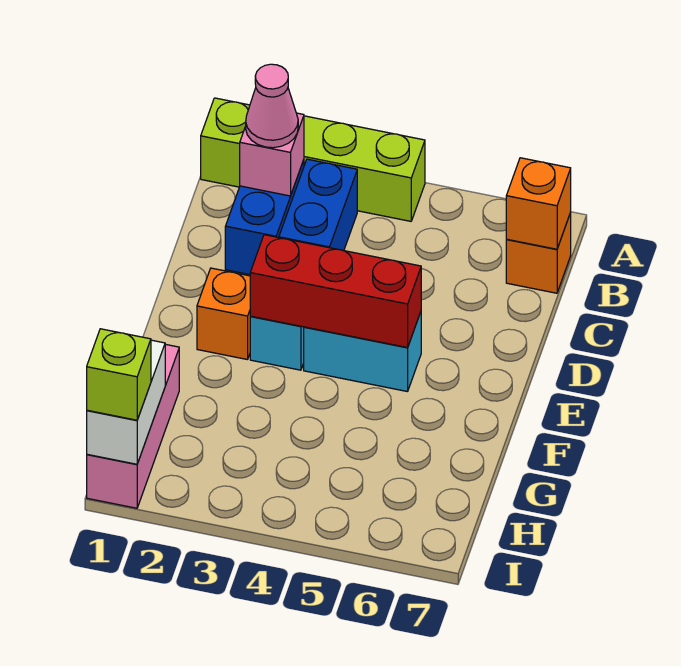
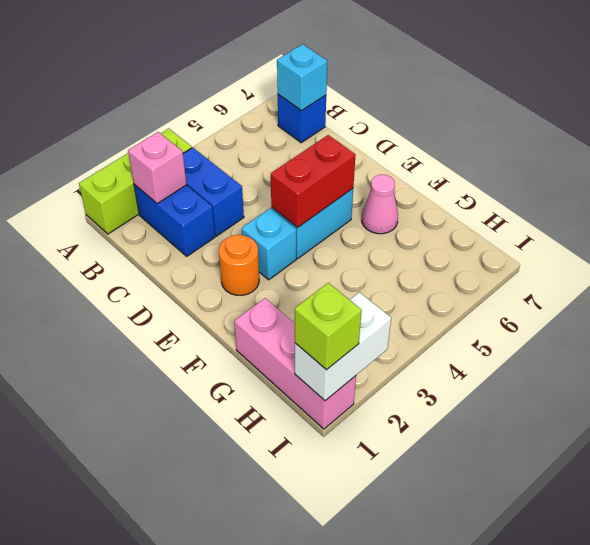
lime 1x4 brick [201,98,425,221] -> lime 1x3 brick [79,129,192,234]
pink 1x1 cone [246,64,298,148] -> pink 1x1 cone moved to [362,175,398,234]
orange 1x1 brick [506,213,571,293] -> blue 1x1 brick [278,95,326,143]
orange 1x1 brick [506,158,571,249] -> cyan 1x1 brick [277,44,327,111]
orange 1x1 brick [197,268,251,360] -> orange 1x1 round brick [219,235,259,295]
red 1x3 brick [250,235,421,348] -> red 1x2 brick [271,135,355,227]
white 1x2 brick [87,340,165,464] -> white 1x2 brick turned to [295,292,391,401]

